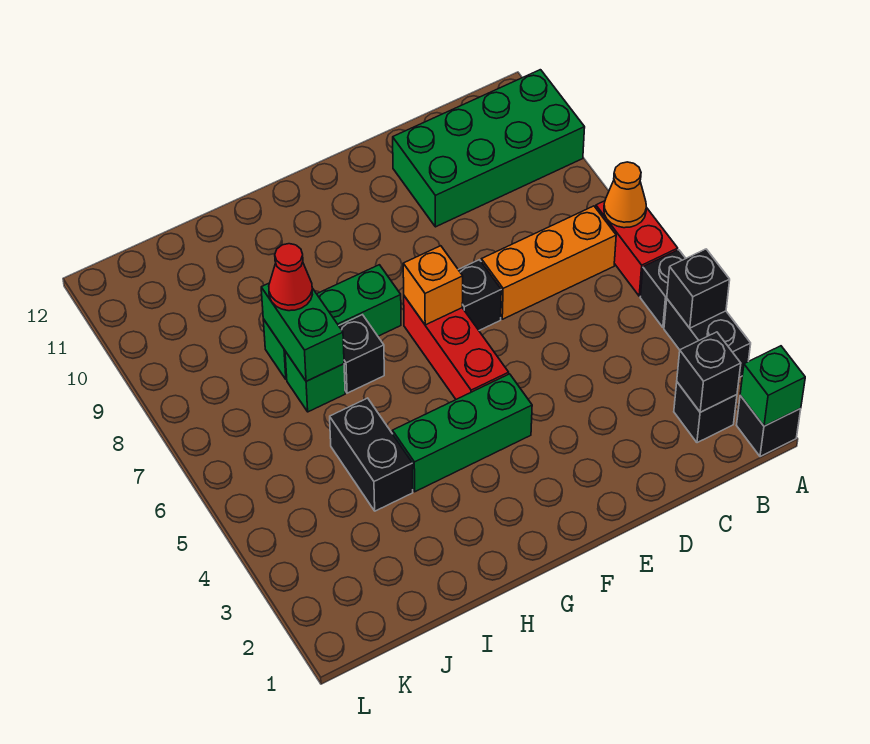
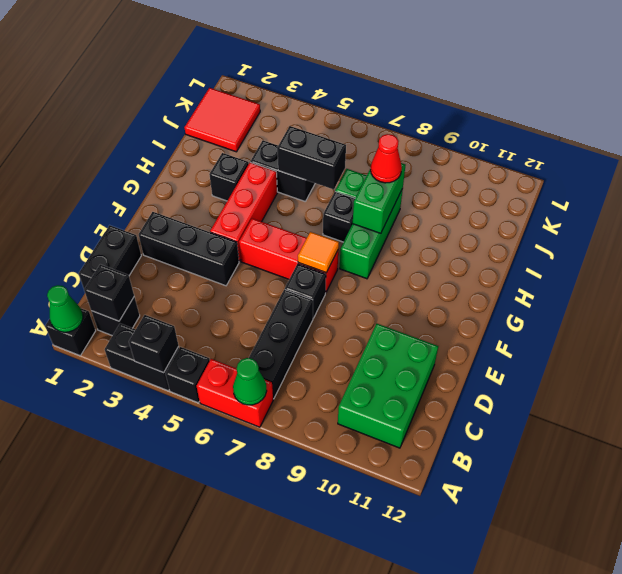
green 1x1 brick [740,346,805,426] -> green 1x1 cone [47,285,83,332]
orange 1x1 cone [604,162,646,228] -> green 1x1 cone [233,358,267,405]
green 2x4 brick [393,70,585,227] -> green 2x3 brick [338,324,438,448]
orange 1x3 brick [481,206,616,319] -> black 1x3 brick [249,289,313,399]
none -> black 1x2 brick [79,225,141,289]
none -> black 1x3 brick [139,212,239,286]
green 1x3 brick [393,374,532,492] -> red 1x3 brick [210,162,277,261]
orange 1x1 brick [403,246,463,325] -> orange 1x1 tile [298,232,339,273]
none -> black 1x1 brick [209,153,249,201]
none -> black 1x2 brick [277,126,346,189]
green 1x2 brick [261,283,344,381] -> green 1x2 brick turned to [353,163,406,233]
none -> red 2x2 tile [184,88,260,152]

